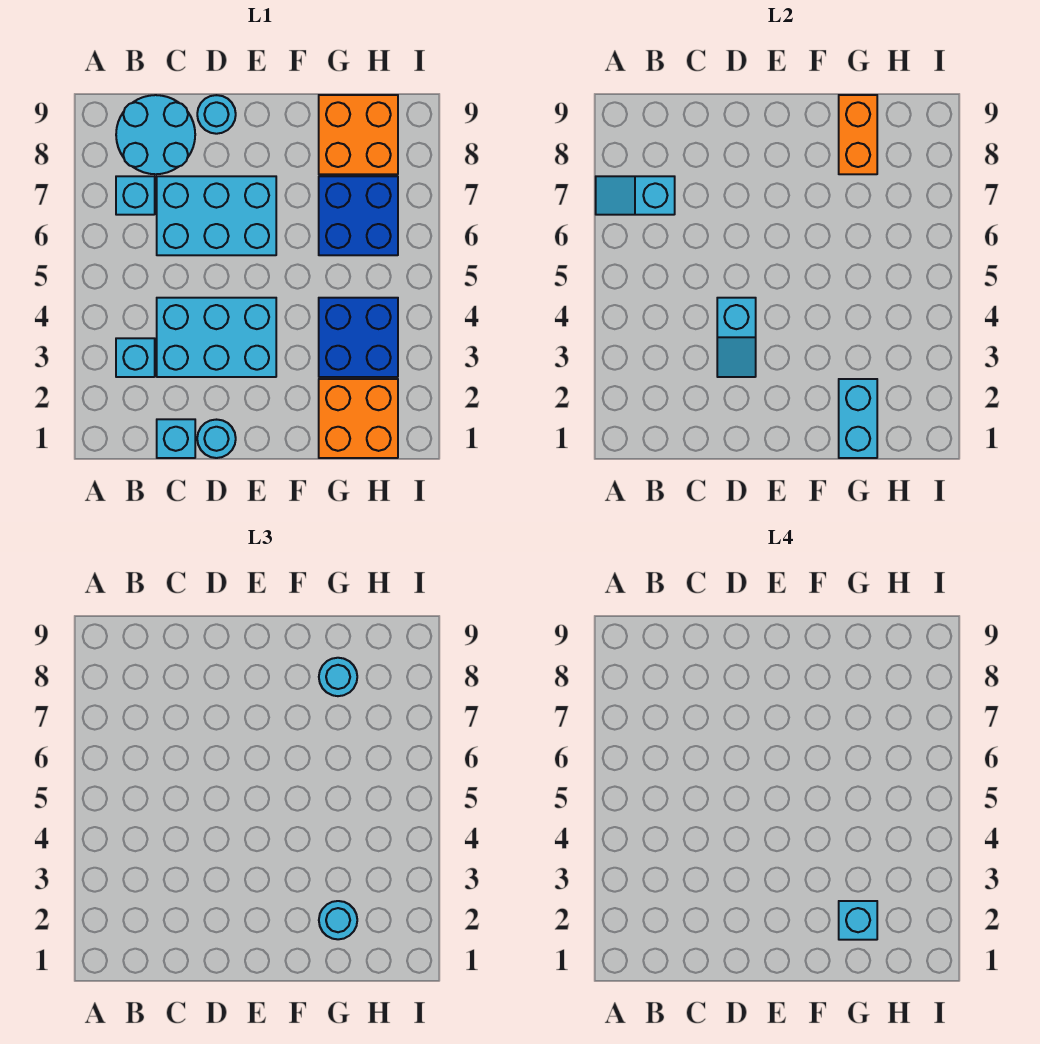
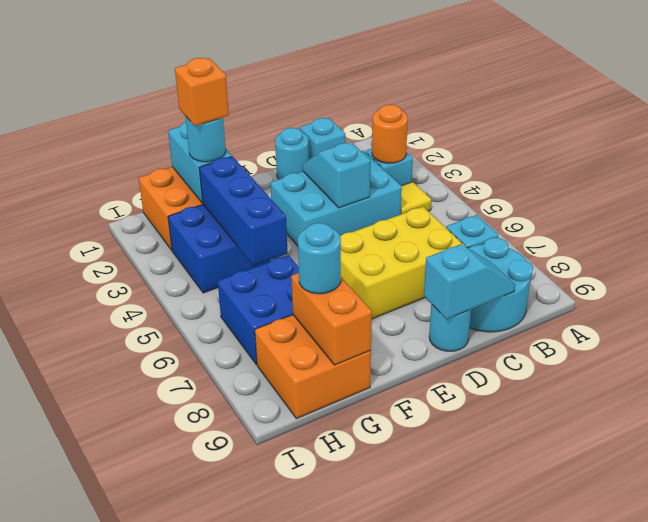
cyan 1x2 slope [596,176,675,215] -> cyan 1x2 slope moved to [424,244,515,319]
none -> orange 1x1 round brick [372,105,408,163]
none -> yellow 1x1 tile [401,182,431,214]
cyan 2x3 brick [157,176,276,255] -> yellow 2x3 brick [340,207,466,319]
cyan 1x1 brick [839,901,877,940] -> orange 1x1 brick [175,58,229,126]
none -> blue 1x3 brick [199,157,288,266]

